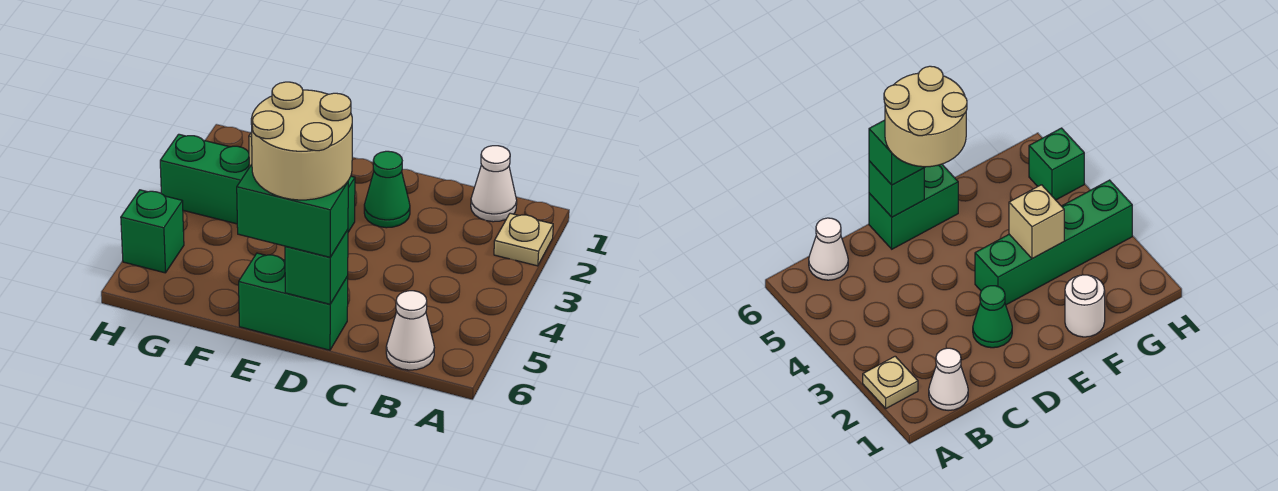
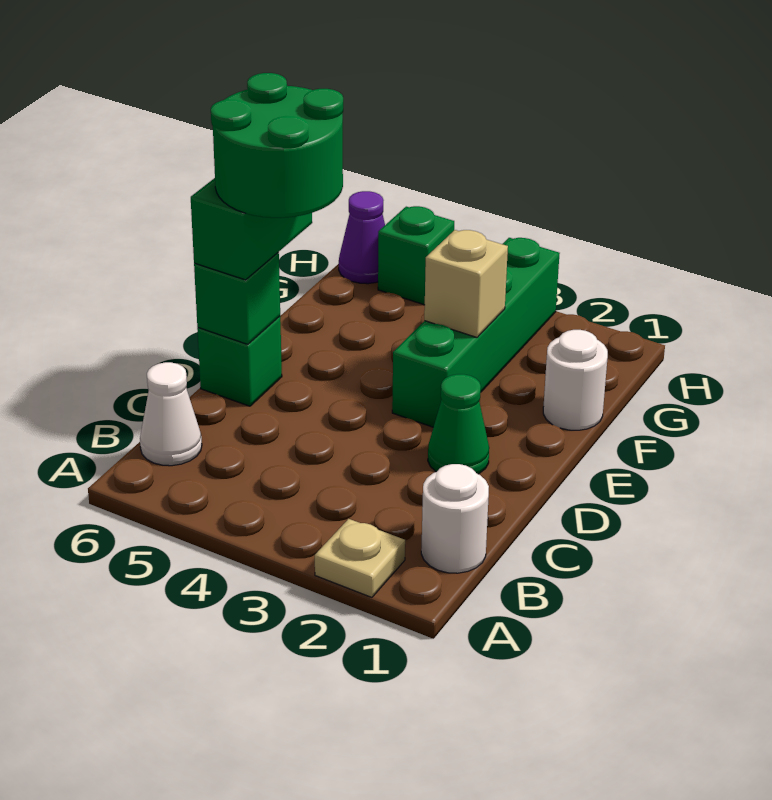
white 1x1 cone [471,146,517,222] -> white 1x1 round brick [421,464,489,573]
tan 2x2 round brick [251,82,352,200] -> green 2x2 round brick [211,73,343,218]
green 1x2 brick [239,253,348,350] -> green 1x1 brick [197,316,282,406]
none -> purple 1x1 cone [339,191,385,284]

